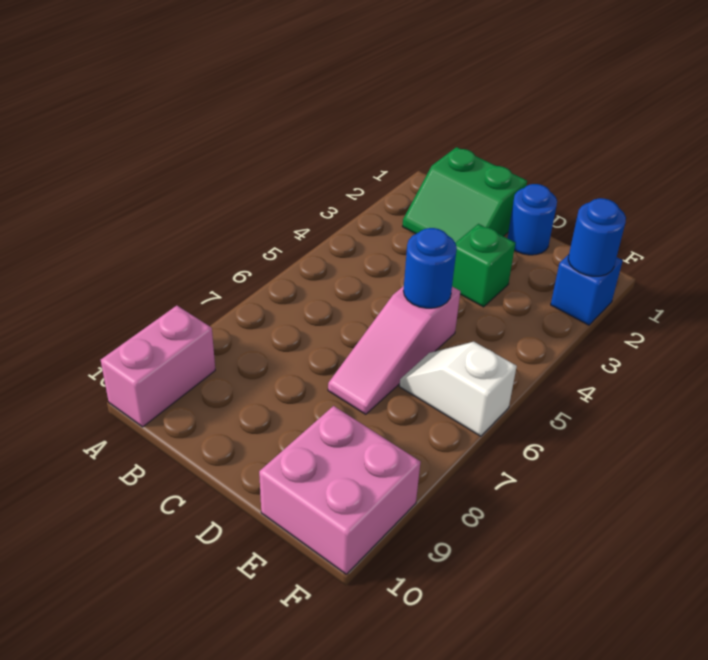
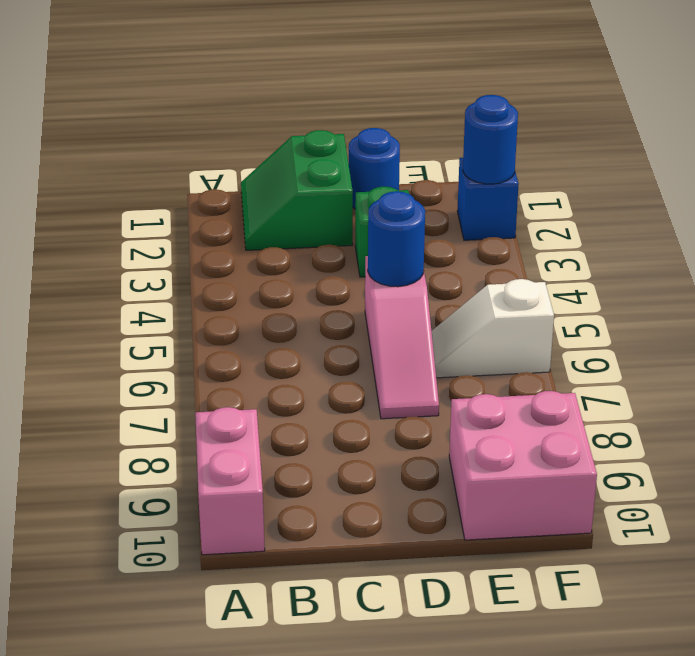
green 2x2 slope [402,147,527,243] -> green 2x2 slope turned to [241,130,353,250]

